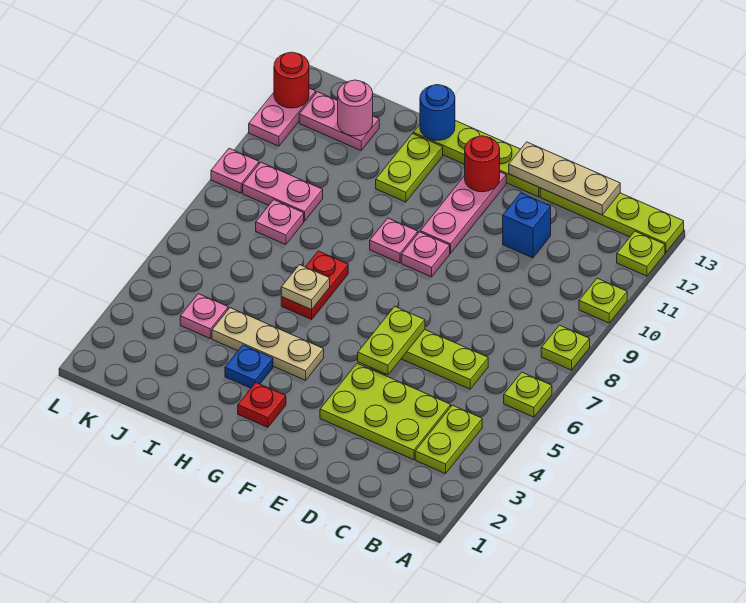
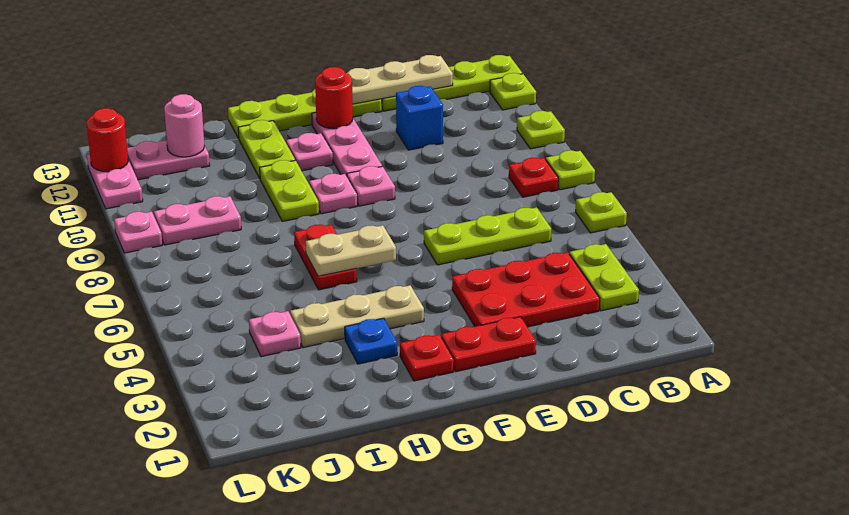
none -> red 1x1 plate [509,158,558,197]
lime 2x3 plate [320,363,451,460] -> red 2x3 plate [452,252,600,327]
none -> red 1x2 plate [441,317,536,372]
lime 1x2 plate [358,307,425,375] -> lime 1x2 plate moved to [260,160,319,221]
tan 1x1 plate [281,265,330,310] -> tan 1x2 plate [306,225,396,276]
blue 1x1 round brick [420,85,455,140] -> none
pink 1x1 plate [256,200,304,245] -> pink 1x1 plate moved to [286,133,333,171]

